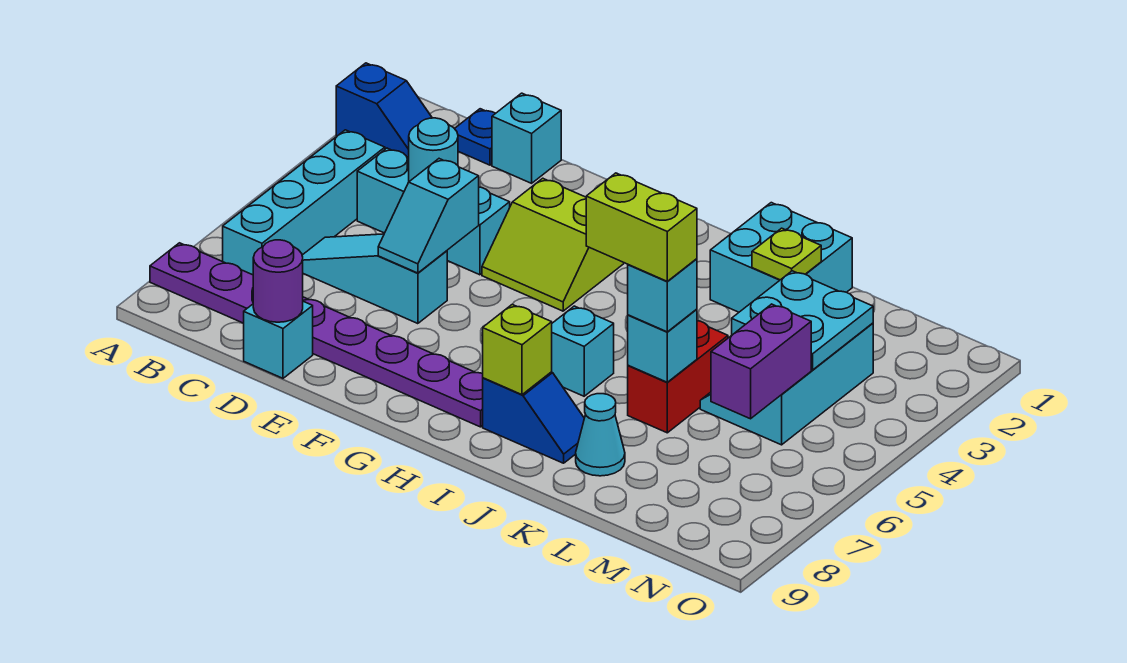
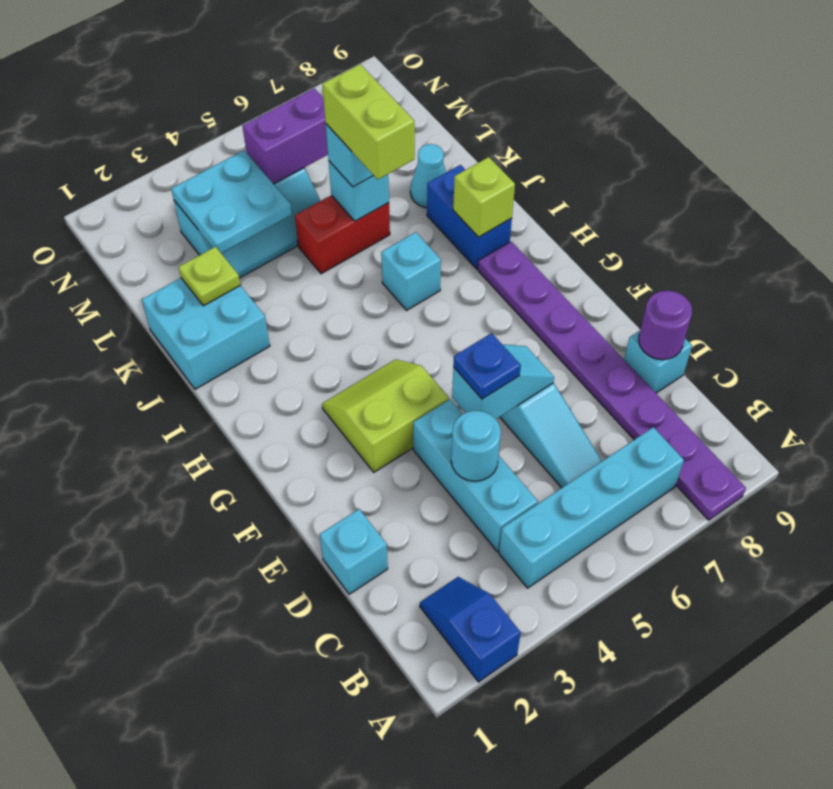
blue 1x1 plate [455,109,496,165] -> blue 1x1 plate moved to [453,333,521,399]
lime 2x2 slope [482,178,624,311] -> lime 2x2 slope turned to [322,359,449,472]
blue 1x2 slope [483,372,584,463] -> blue 1x2 brick [427,165,512,269]

